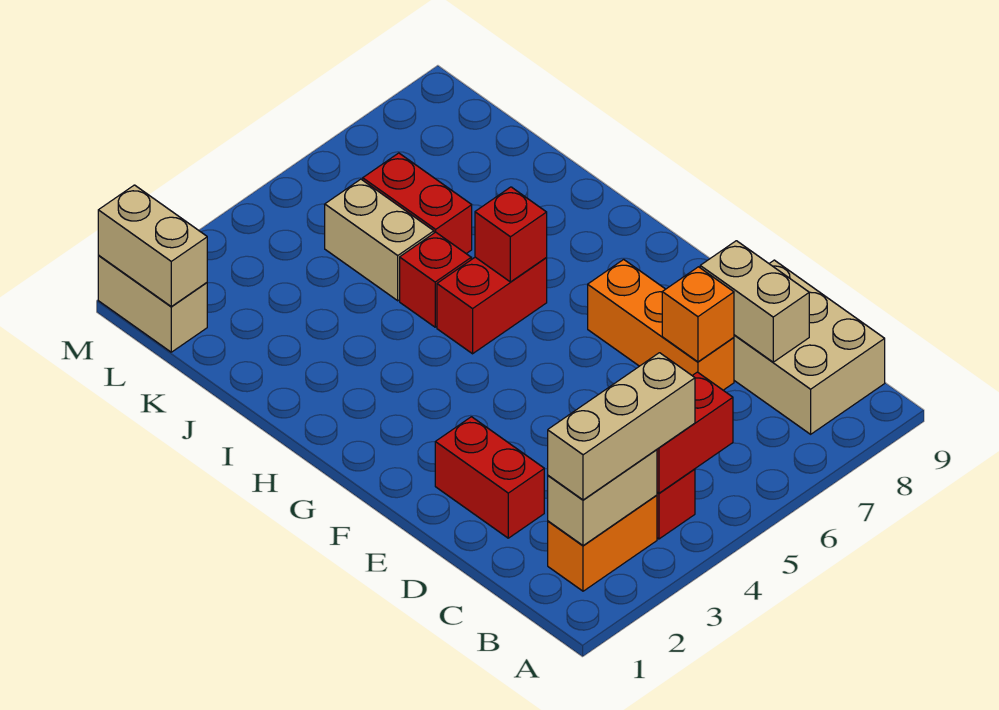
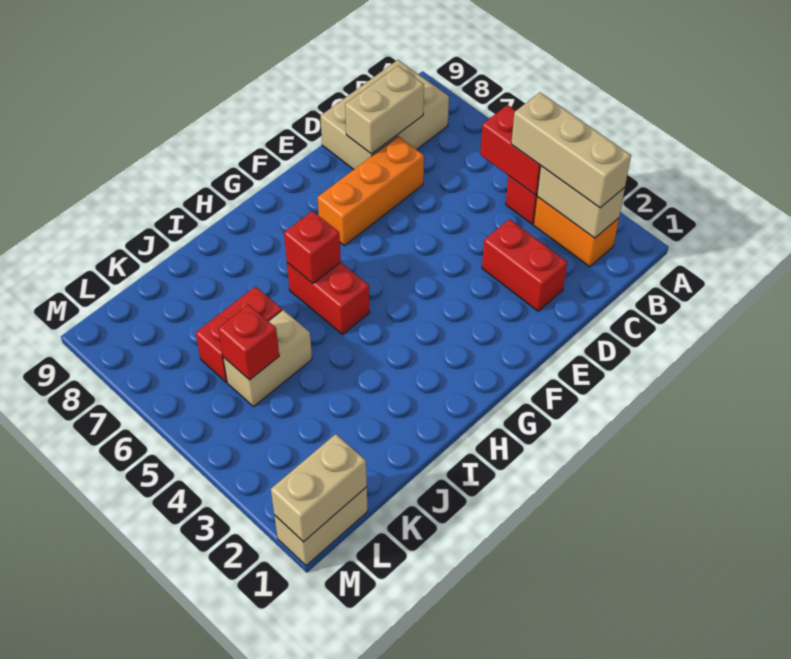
red 1x2 brick [435,417,544,538] -> red 1x2 brick turned to [482,219,567,311]
orange 1x1 brick [662,267,734,362] -> none
red 1x1 brick [400,232,471,327] -> red 1x1 brick moved to [218,305,279,380]

